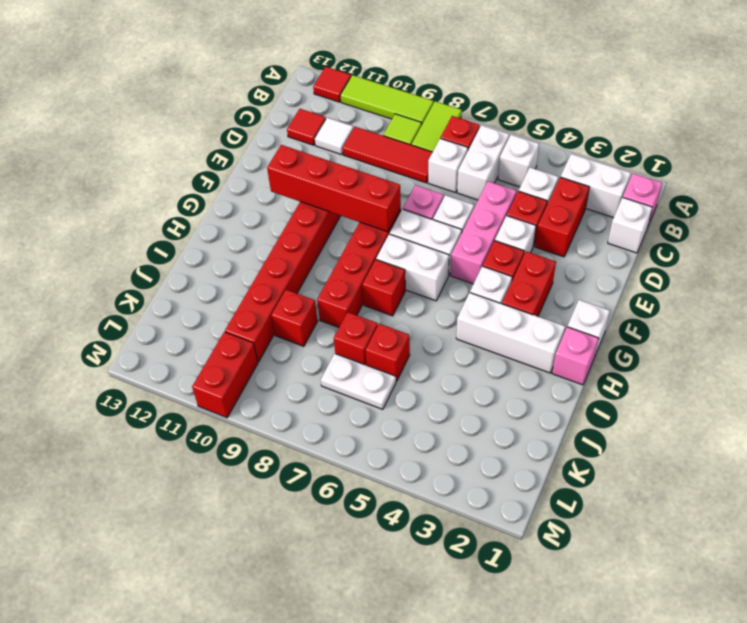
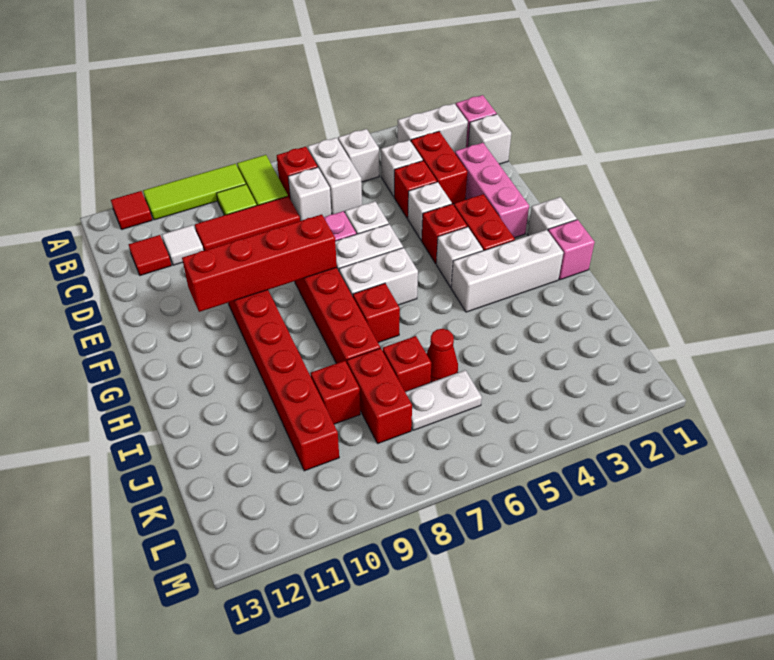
pink 1x3 brick [451,181,517,284] -> pink 1x3 brick moved to [455,143,529,238]
red 1x1 brick [365,324,410,381] -> red 1x1 cone [427,329,458,382]
red 1x2 brick [192,332,258,418] -> red 1x2 brick moved to [347,348,412,444]

